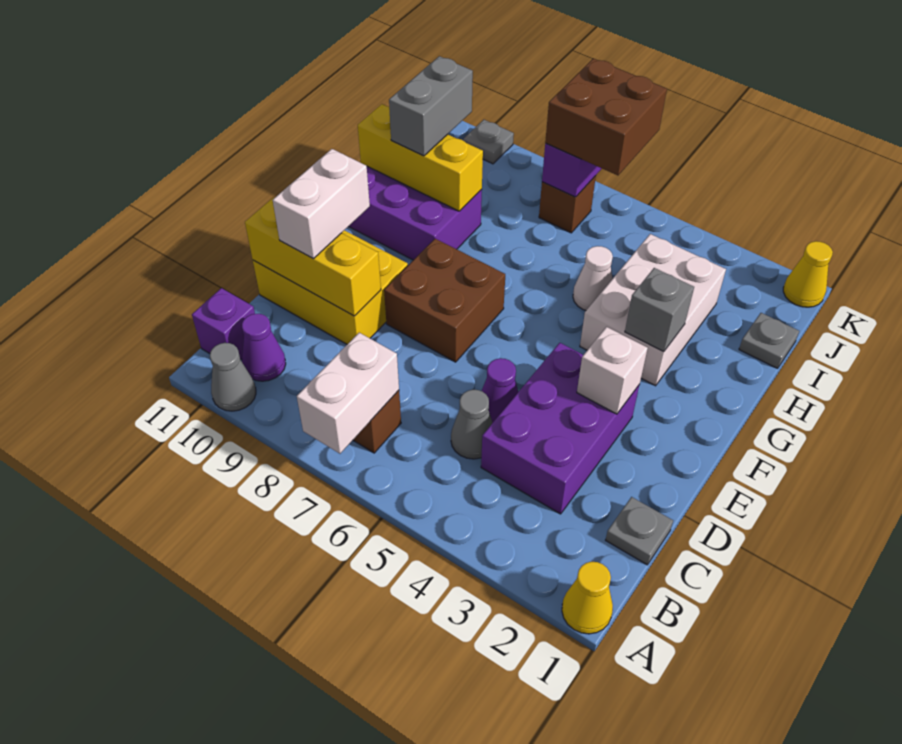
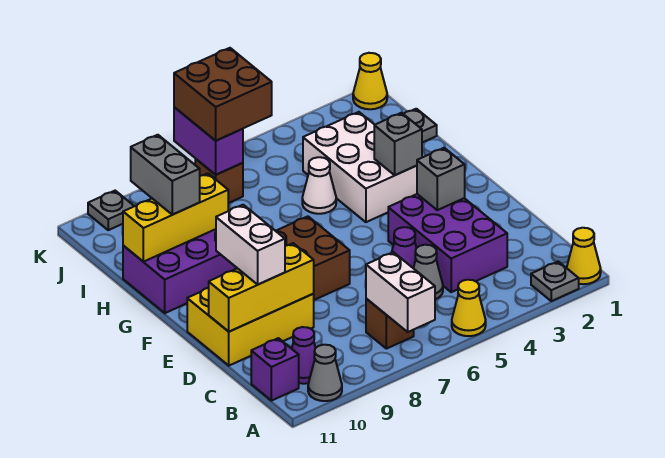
none -> yellow 1x1 cone [452,280,486,336]
grey 1x1 plate [606,497,673,565] -> grey 1x1 plate moved to [531,262,579,301]
white 1x1 brick [577,327,648,414] -> grey 1x1 brick [417,148,465,210]

